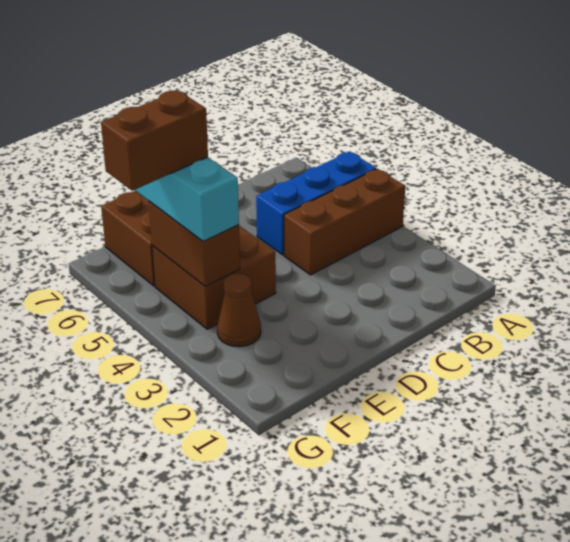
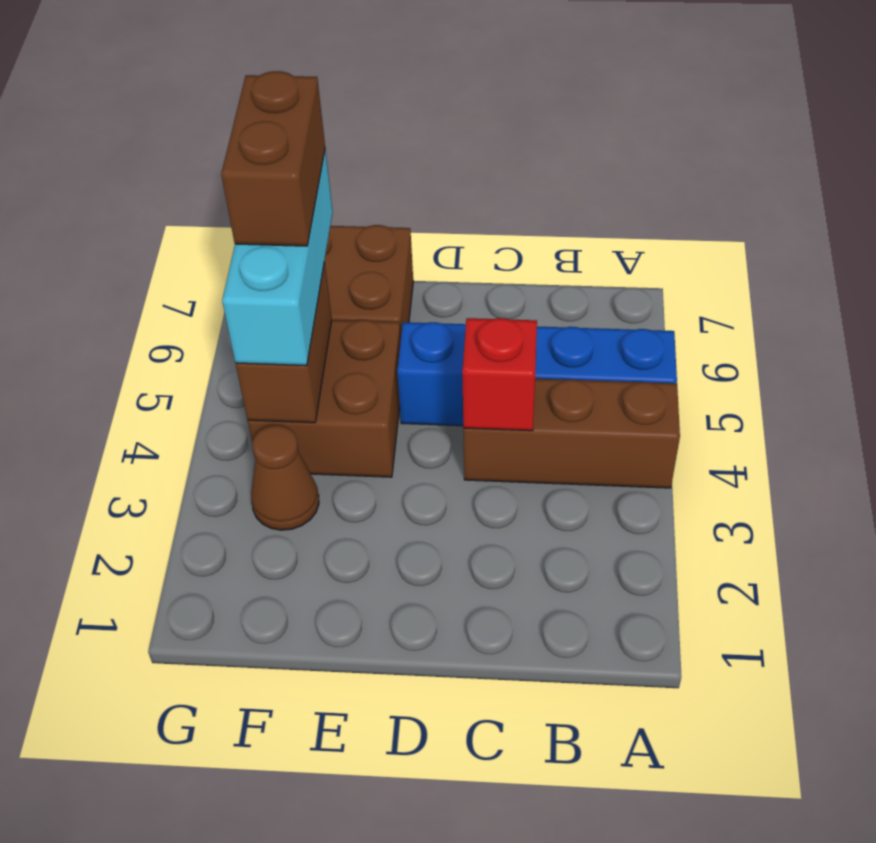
blue 1x3 brick [256,151,376,255] -> blue 1x4 brick [397,322,677,426]
none -> red 1x1 brick [462,318,537,431]
brown 1x2 brick [101,90,208,191] -> brown 1x2 brick turned to [221,71,325,246]

